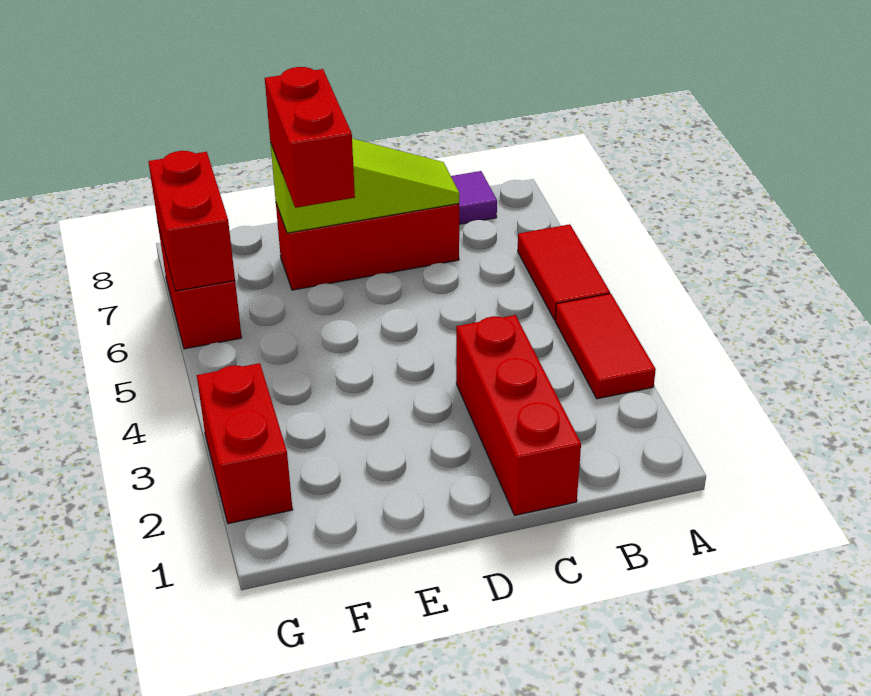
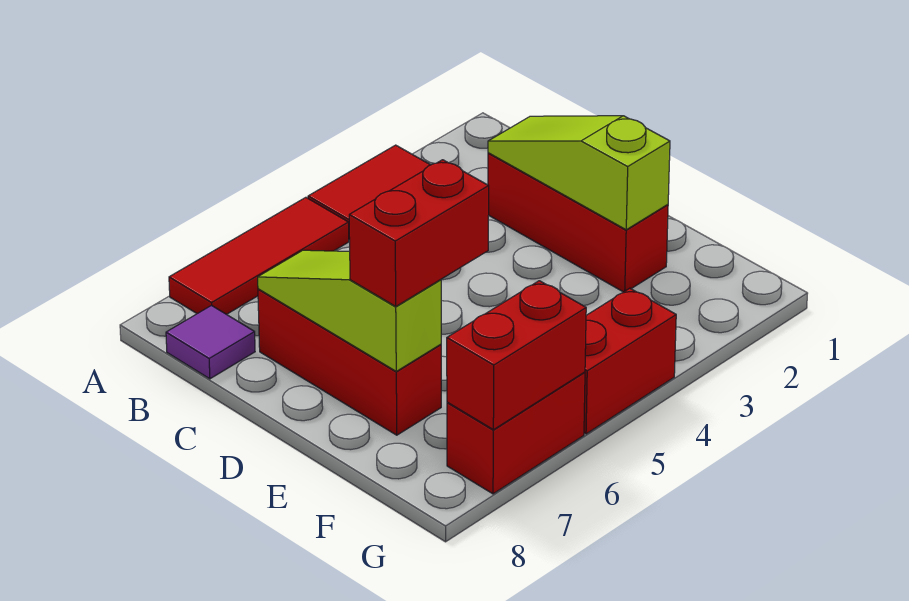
red 1x2 tile [518,224,610,320] -> red 1x3 tile [169,197,349,314]
red 1x3 brick [456,315,581,515] -> red 1x3 brick turned to [488,153,668,292]
none -> lime 1x3 slope [488,116,670,230]
red 1x2 brick [197,363,293,524] -> red 1x2 brick moved to [584,288,676,434]

